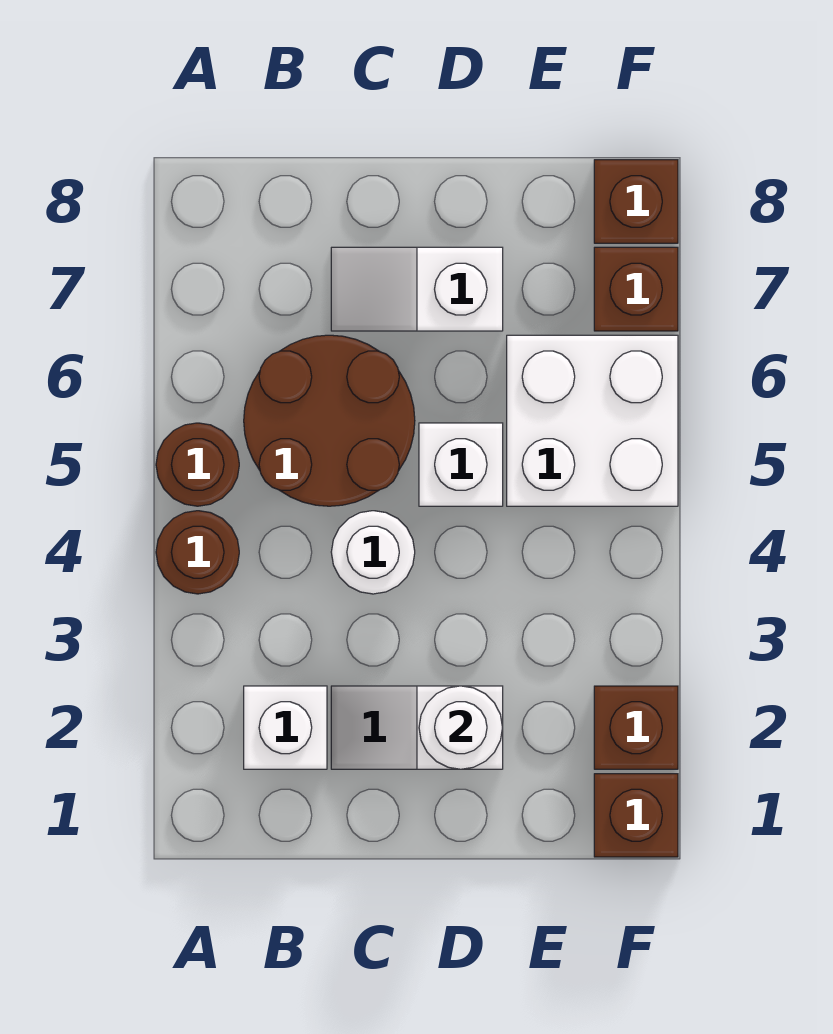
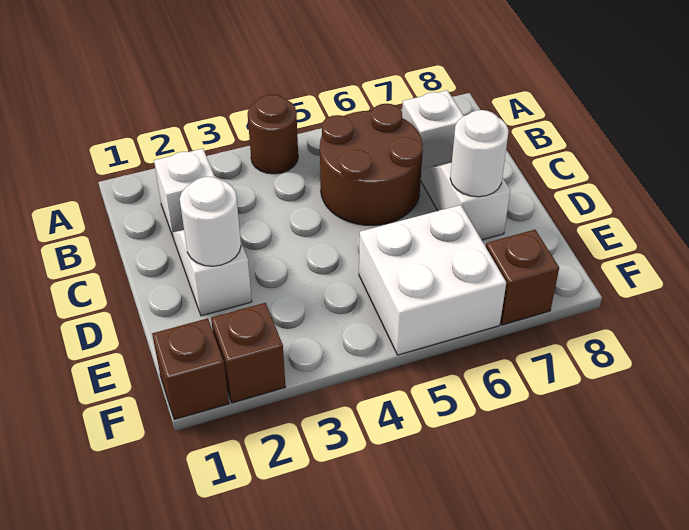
brown 1x1 round brick [156,423,239,506] -> none
white 1x1 round brick [331,511,415,594] -> white 1x1 round brick moved to [450,110,508,197]
white 1x1 brick [419,423,503,506] -> white 1x1 brick moved to [402,90,463,169]
brown 1x1 brick [594,160,678,243] -> none

